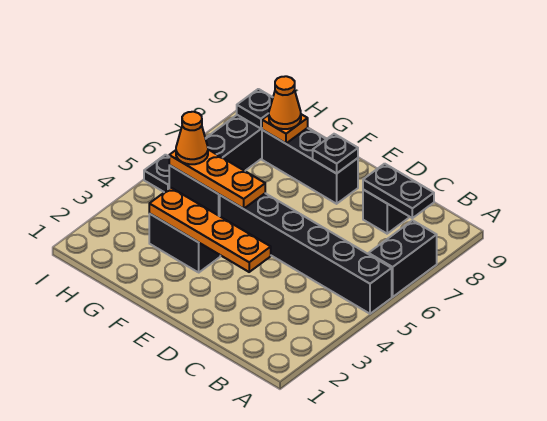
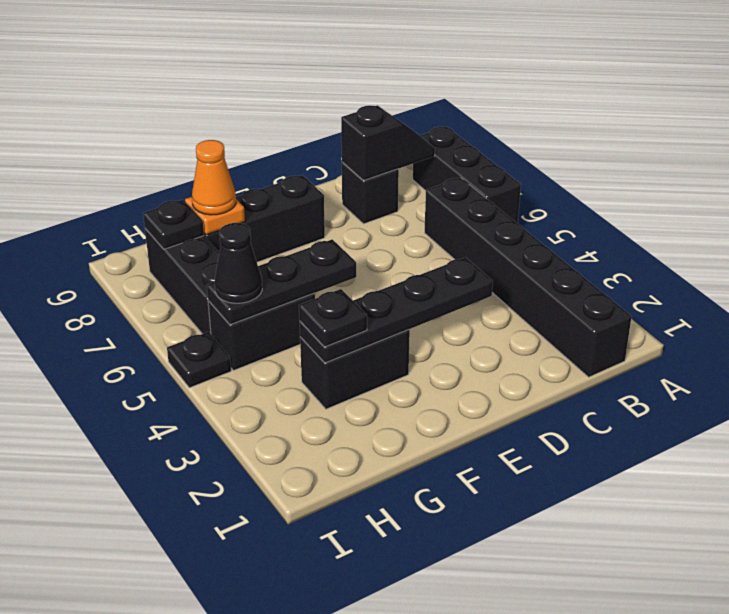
black 1x6 brick [220,193,392,314] -> black 1x6 brick turned to [425,178,632,377]
black 1x2 brick [369,220,437,297] -> black 1x3 brick [413,127,521,223]
black 1x2 plate [363,164,434,218] -> black 1x2 slope [341,105,435,181]
orange 1x4 plate [149,188,271,272] -> black 1x4 plate [300,257,493,363]
black 1x1 plate [313,134,358,173] -> black 1x1 plate moved to [299,289,367,347]
orange 1x3 plate [169,150,265,209] -> black 1x3 plate [207,239,356,325]
orange 1x1 cone [176,112,208,164] -> black 1x1 cone [215,223,262,303]

